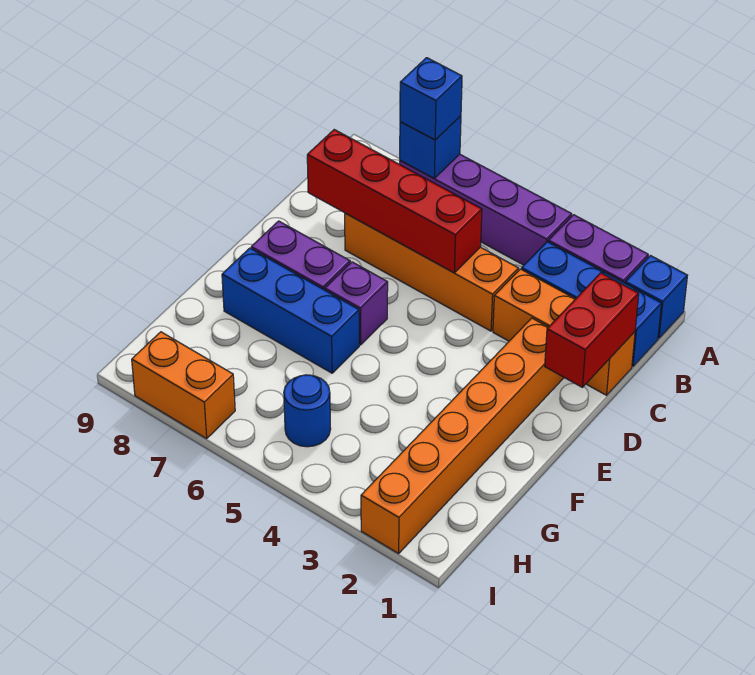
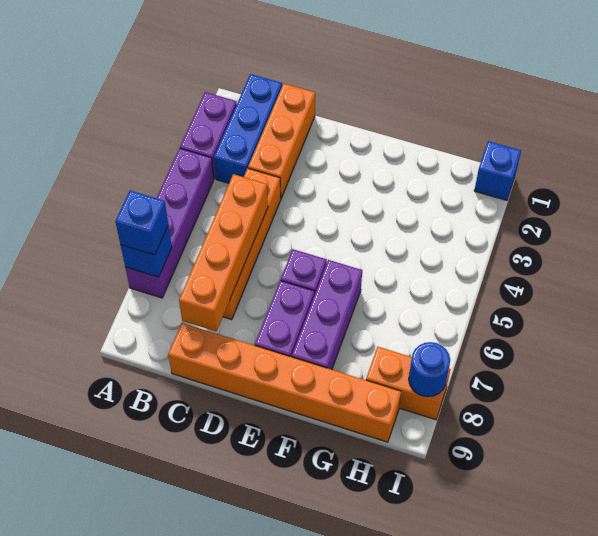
blue 1x1 brick [625,256,687,338] -> blue 1x1 brick moved to [474,141,521,200]
red 1x2 brick [545,273,639,387] -> none
red 1x4 brick [307,130,482,273] -> orange 1x4 brick [179,174,268,332]
orange 1x6 brick [361,318,564,553] -> orange 1x6 brick moved to [168,323,401,442]
blue 1x3 brick [222,248,359,373] -> purple 1x3 brick [292,260,362,370]
blue 1x1 round brick [284,375,331,447] -> blue 1x1 round brick moved to [409,342,450,397]
orange 1x2 brick [132,332,235,439] -> orange 1x2 brick turned to [366,347,450,420]

